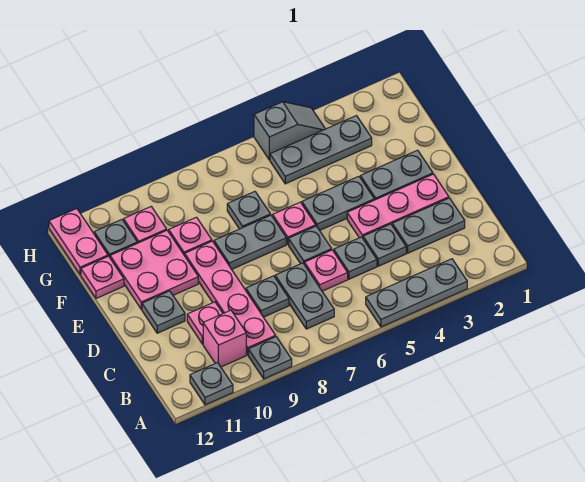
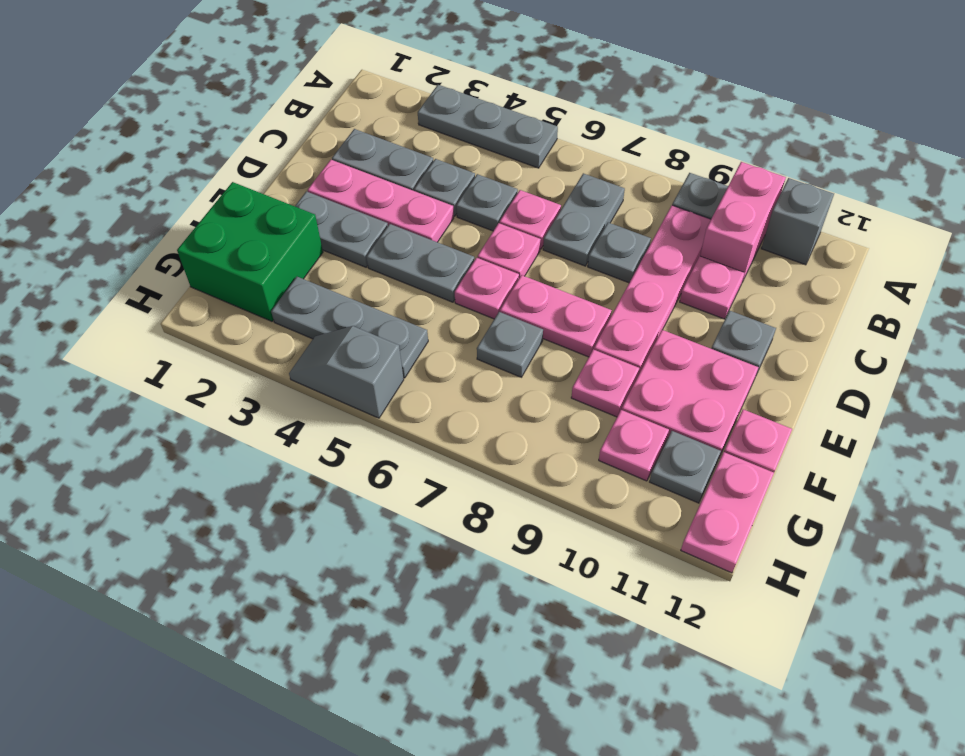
grey 1x1 plate [190,363,233,405] -> grey 1x1 brick [761,178,834,265]
pink 1x1 brick [203,310,246,367] -> pink 1x2 brick [700,162,786,282]
grey 1x1 plate [289,226,332,265] -> pink 1x1 plate [478,223,541,278]
grey 1x2 plate [214,215,286,269] -> pink 1x2 plate [500,275,612,357]
none -> green 2x2 brick [177,182,323,321]

